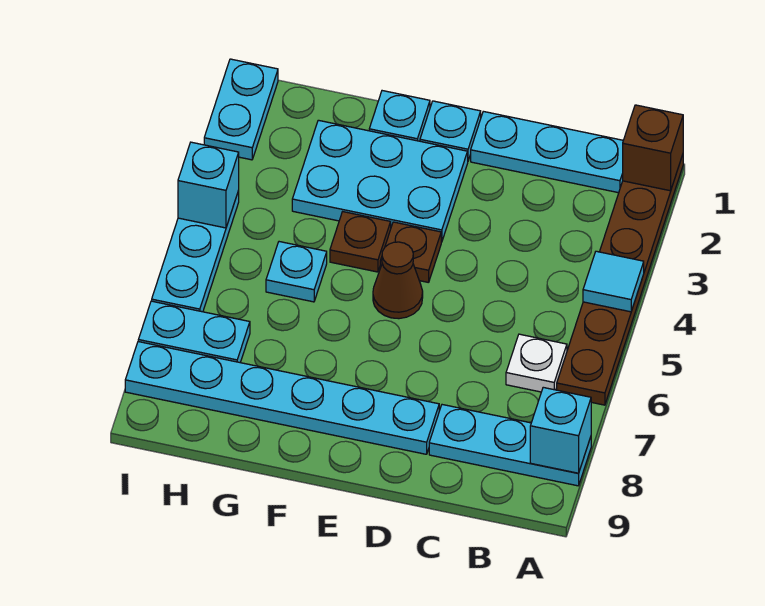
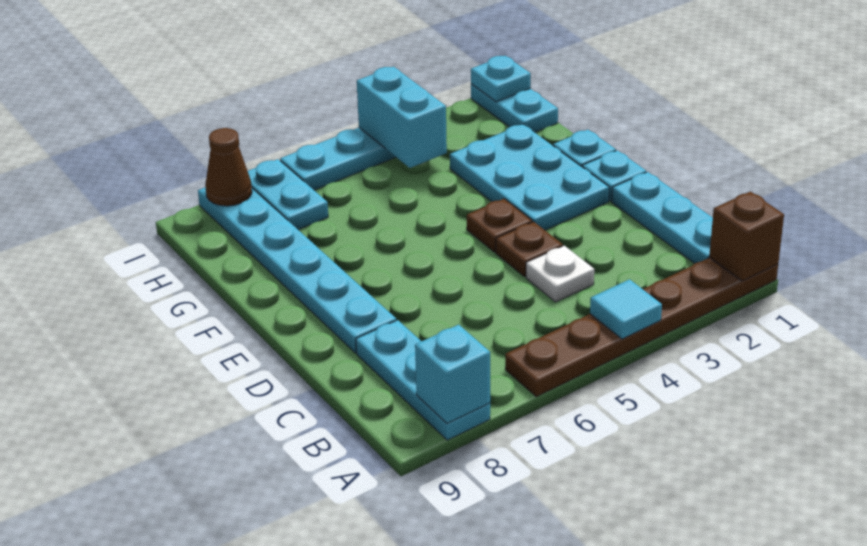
white 1x1 plate [506,334,567,392] -> white 1x1 plate moved to [526,246,594,302]
brown 1x1 cone [373,242,423,319] -> brown 1x1 cone moved to [205,128,252,206]
brown 1x1 plate [330,212,391,272] -> brown 1x1 plate moved to [496,222,563,277]
cyan 1x1 plate [266,242,327,302] -> cyan 1x1 plate moved to [471,56,531,102]
cyan 1x2 plate [204,59,278,160] -> cyan 1x2 plate turned to [471,84,558,132]
cyan 1x1 brick [178,142,239,228] -> cyan 1x2 brick [357,67,447,168]

